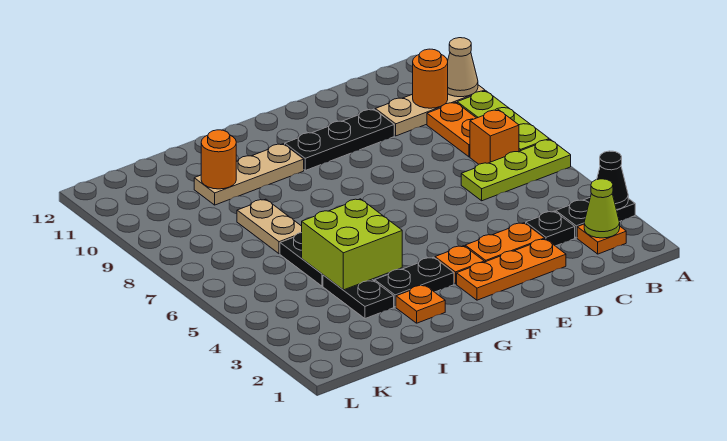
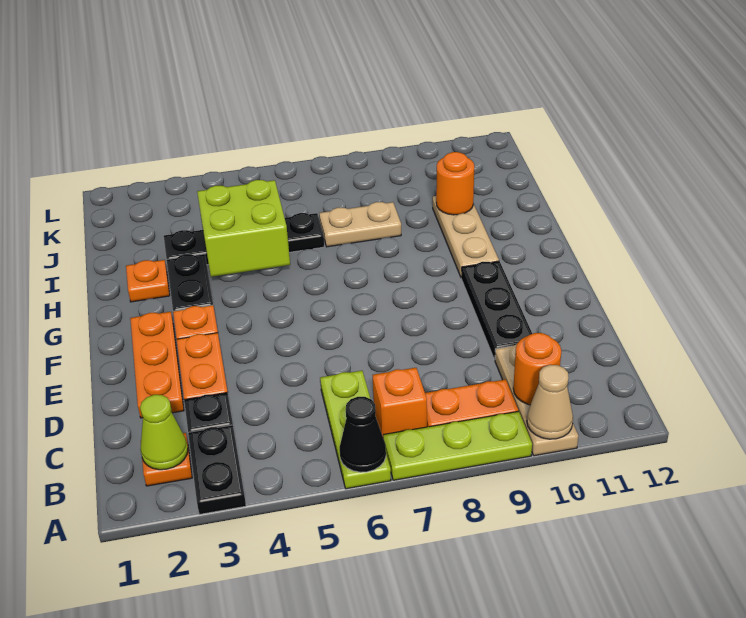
black 1x1 cone [597,151,628,210] -> black 1x1 cone moved to [340,397,386,472]

